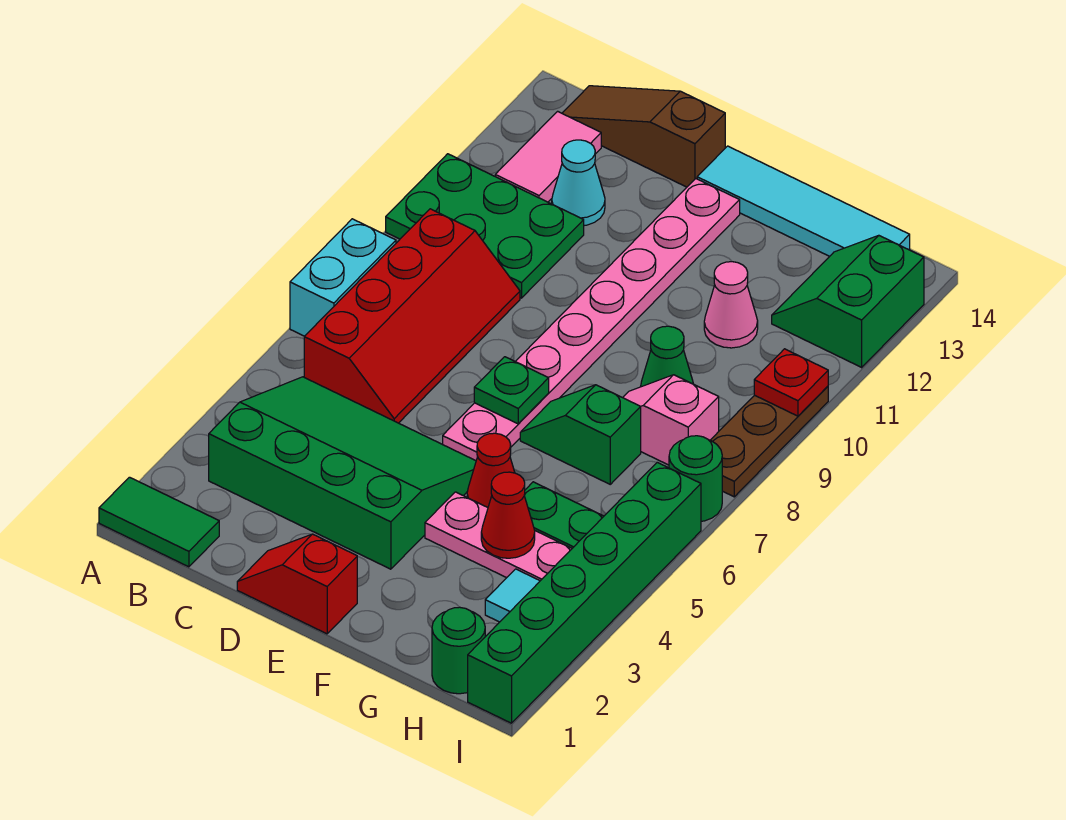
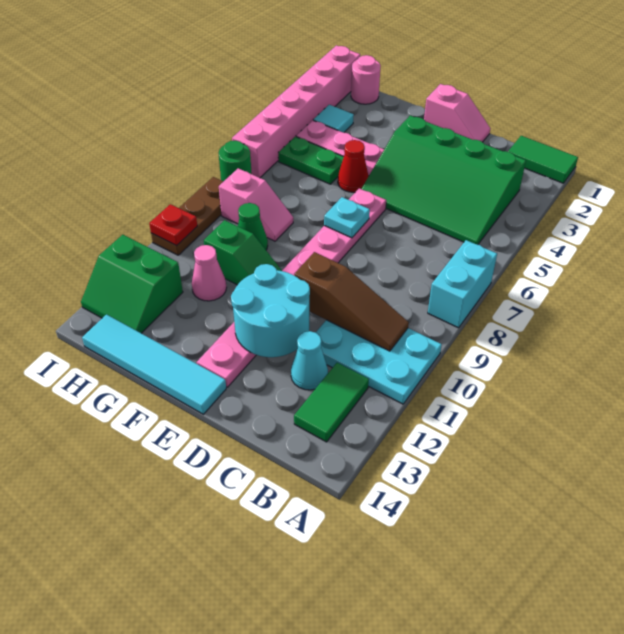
green 2x3 plate [386,154,584,298] -> cyan 2x3 plate [315,320,442,404]
red 2x4 slope [304,209,520,423] -> none
pink 1x2 tile [495,111,601,202] -> green 1x2 tile [294,363,369,442]
brown 1x3 slope [562,86,725,187] -> brown 1x3 slope moved to [294,252,409,351]
red 1x2 slope [237,534,357,634] -> pink 1x2 slope [424,84,490,142]
none -> cyan 2x2 round brick [231,264,310,357]
green 1x1 plate [474,357,549,424] -> cyan 1x1 plate [324,197,370,238]
green 1x2 slope [520,385,641,484] -> green 1x2 slope moved to [204,220,282,285]
red 1x1 cone [481,472,535,558] -> none
green 1x1 round brick [432,607,485,694] -> pink 1x1 round brick [351,55,381,104]
green 2x2 slope [772,236,924,367] -> green 2x2 slope turned to [81,235,183,333]
green 1x6 brick [468,462,701,723] -> pink 1x6 brick [232,45,360,178]

